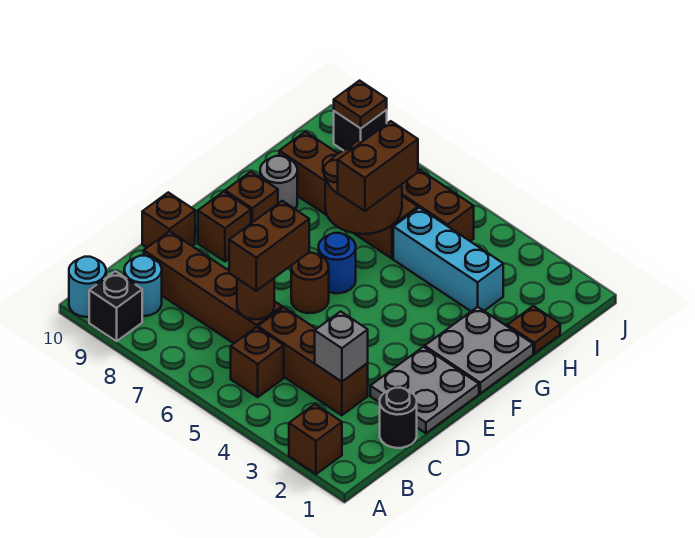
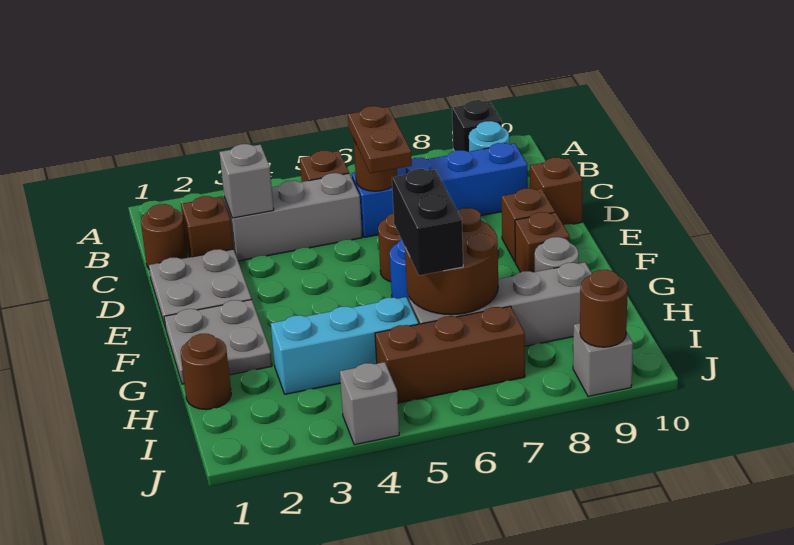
brown 1x1 brick [289,404,342,474] -> brown 1x1 brick moved to [181,196,233,257]
cyan 1x1 round brick [69,257,106,317] -> none
black 1x1 round brick [380,388,417,448] -> brown 1x1 round brick [141,204,188,269]
brown 1x3 brick [258,307,368,415] -> grey 1x3 brick [224,173,362,261]
brown 1x4 brick [144,231,282,343] -> blue 1x4 brick [352,143,528,237]
brown 1x2 brick [229,201,309,291] -> brown 1x2 plate [348,106,412,173]
brown 1x2 brick [338,121,418,211] -> black 1x2 brick [392,169,463,275]
brown 1x1 plate [507,306,560,354] -> brown 1x1 round brick [181,334,231,409]
brown 1x4 brick [279,132,418,259] -> grey 1x4 brick [409,262,592,346]
none -> grey 1x1 brick [340,362,399,445]
black 1x1 brick [334,110,387,151] -> grey 1x1 brick [573,323,633,396]
brown 1x1 plate [334,81,387,128] -> brown 1x1 round brick [580,270,628,347]

